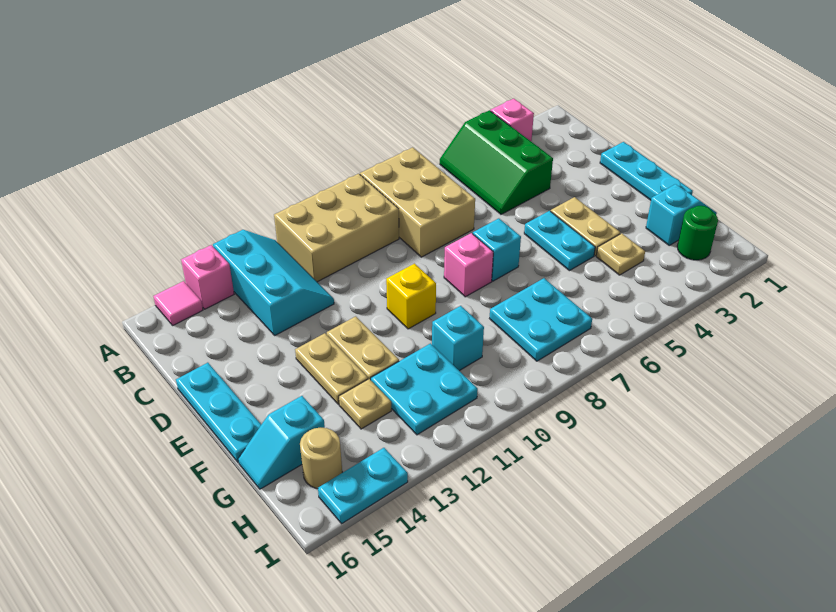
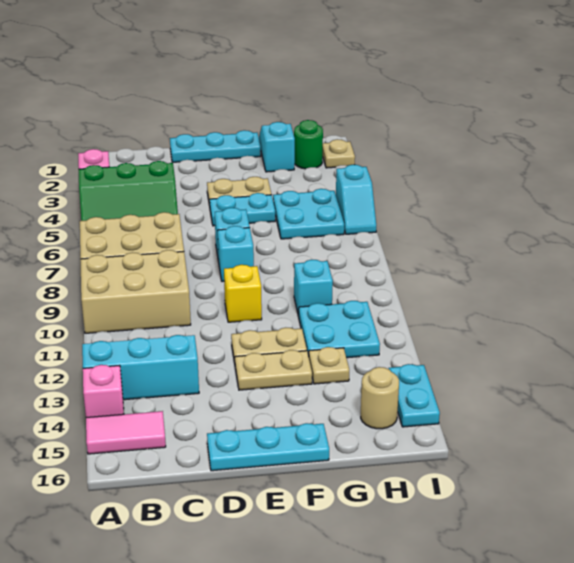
tan 2x3 brick [274,174,399,282] -> tan 2x3 brick turned to [80,250,191,333]
pink 1x1 tile [153,281,203,325] -> pink 1x2 tile [86,411,166,454]
pink 1x1 brick [444,233,493,297] -> cyan 1x1 brick [218,226,254,282]
tan 1x1 plate [596,233,645,275] -> tan 1x1 plate moved to [323,139,355,168]
cyan 2x2 plate [490,278,592,361] -> cyan 2x2 plate moved to [273,189,344,239]
cyan 1x2 slope [238,396,325,489] -> cyan 1x2 slope moved to [336,165,376,234]

